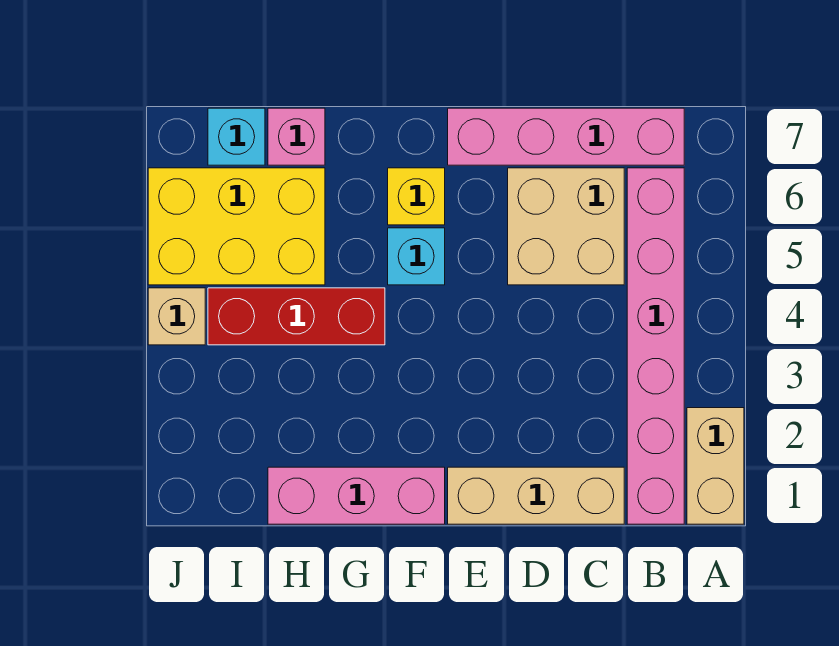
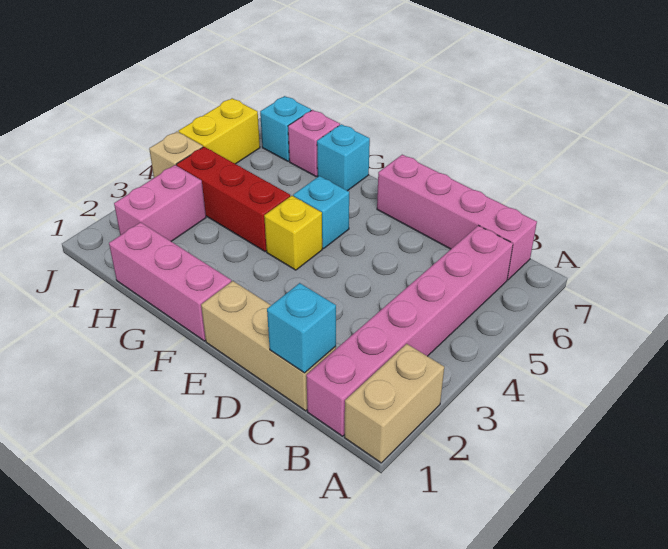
none -> cyan 1x1 brick [267,283,336,373]
tan 2x2 brick [508,168,624,285] -> none
yellow 1x1 brick [388,168,445,225] -> yellow 1x1 brick moved to [264,196,322,270]
none -> cyan 1x1 brick [317,124,370,191]
yellow 2x3 brick [148,168,325,285] -> yellow 1x2 brick [179,98,260,164]
none -> pink 1x2 brick [114,165,206,241]

